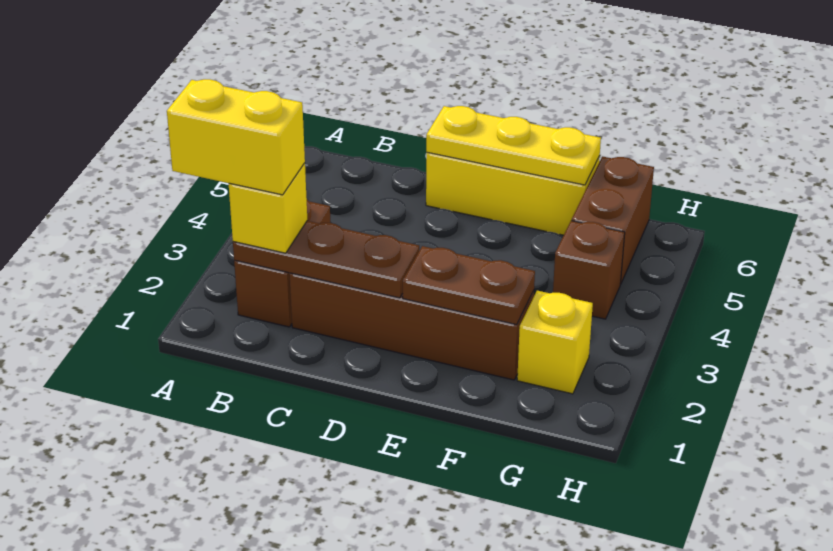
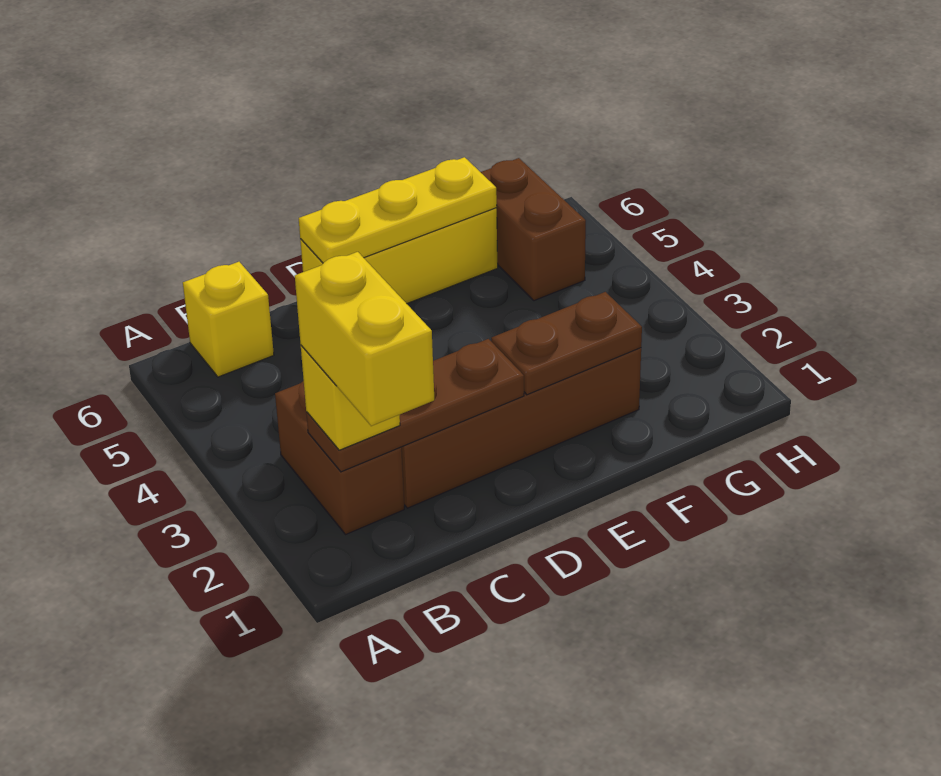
yellow 1x2 brick [167,79,305,195] -> yellow 1x2 brick turned to [295,252,434,426]
yellow 1x1 brick [517,291,593,394] -> yellow 1x1 brick moved to [183,262,274,377]
brown 1x1 brick [553,221,625,319] -> none

